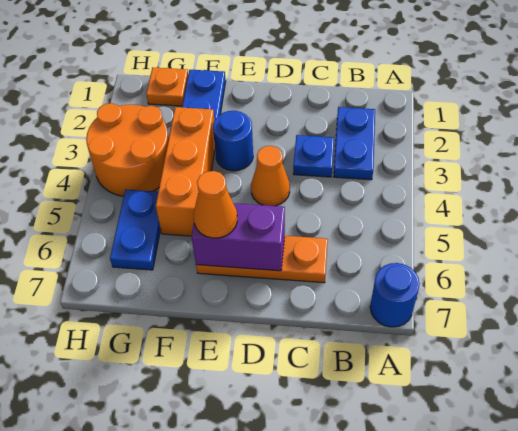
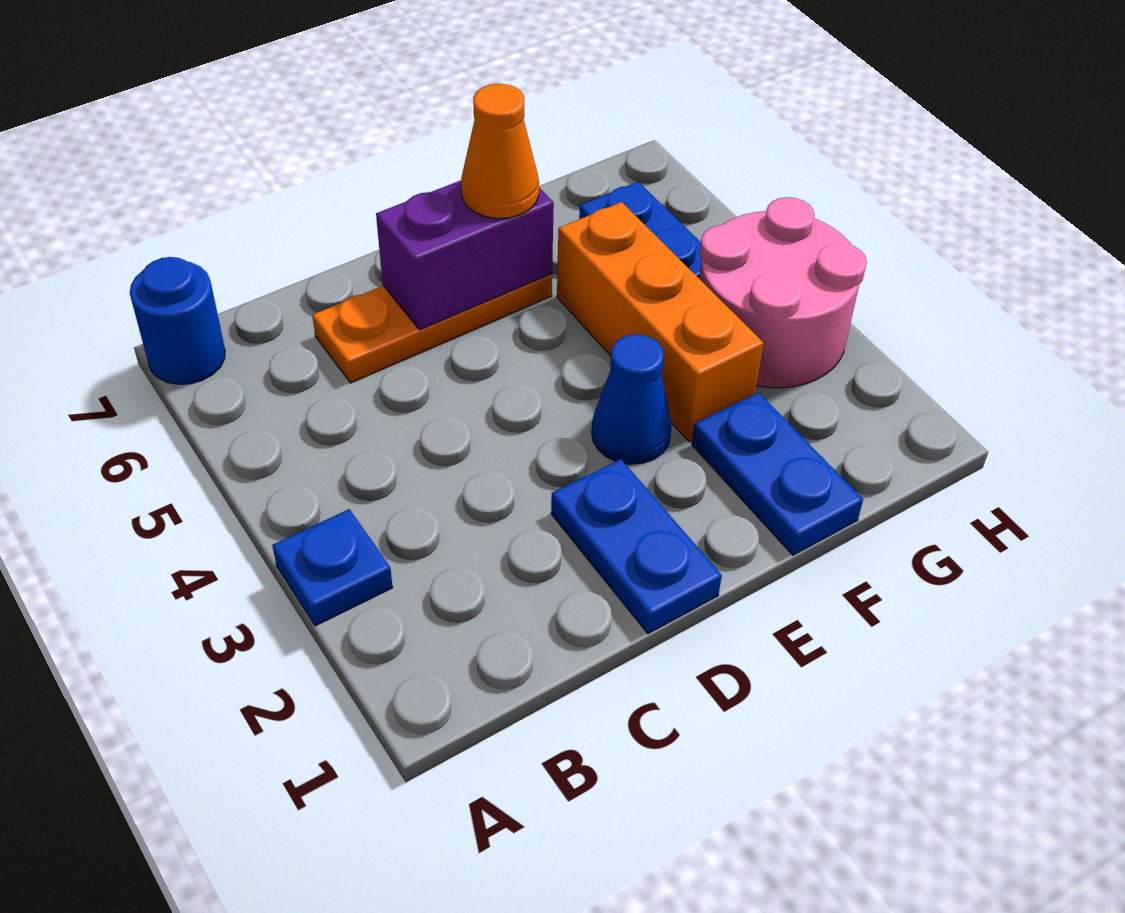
blue 1x2 plate [334,107,375,180] -> blue 1x2 plate moved to [551,459,722,634]
blue 1x1 plate [293,135,334,177] -> blue 1x1 plate moved to [272,509,393,626]
orange 1x1 cone [251,146,290,206] -> none
blue 1x1 round brick [213,111,253,171] -> blue 1x1 cone [592,334,672,464]
orange 1x1 plate [146,68,188,106] -> none
orange 2x2 round brick [86,103,169,196] -> pink 2x2 round brick [699,197,867,388]

